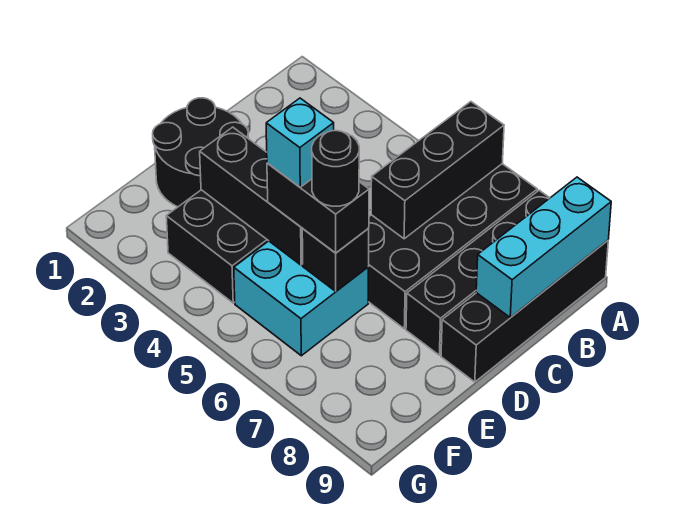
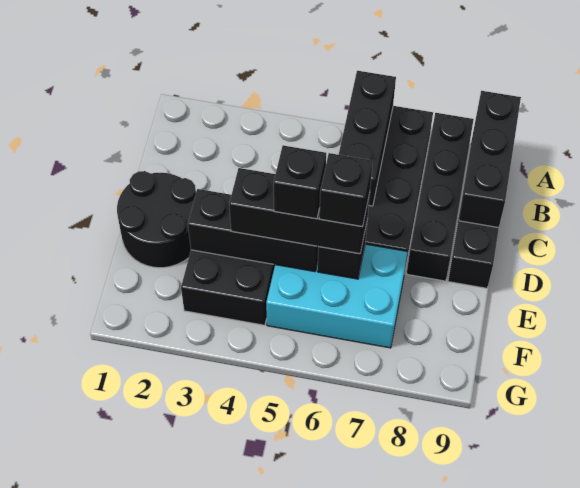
cyan 1x3 brick [476,177,611,318] -> black 1x3 brick [459,91,521,228]
cyan 2x2 brick [234,241,369,356] -> cyan 2x3 brick [266,244,408,348]
black 1x2 brick [267,163,369,253] -> black 1x3 brick [229,168,370,254]
cyan 1x1 brick [266,98,334,187] -> black 1x1 brick [274,145,326,219]
black 1x1 round brick [312,131,359,206] -> black 1x1 brick [319,153,373,227]

